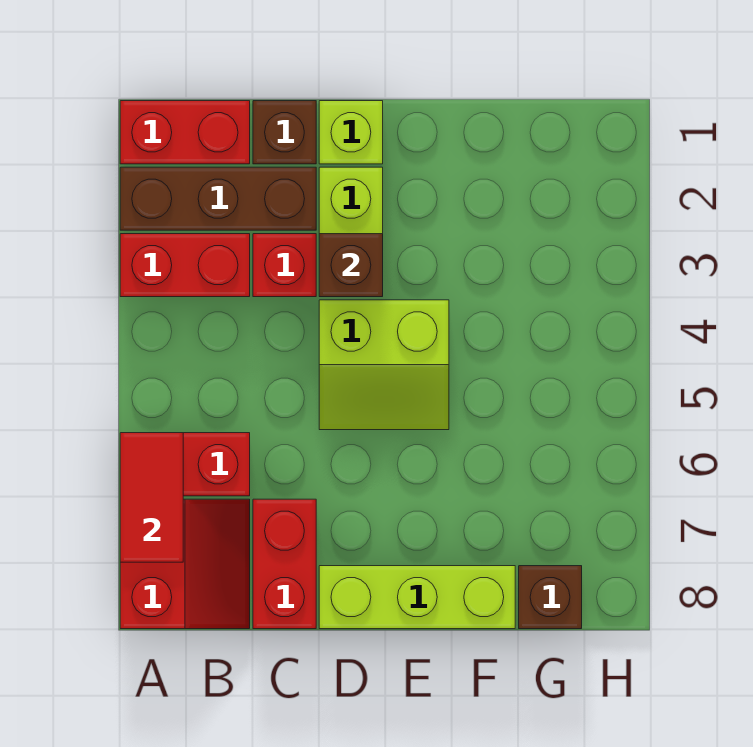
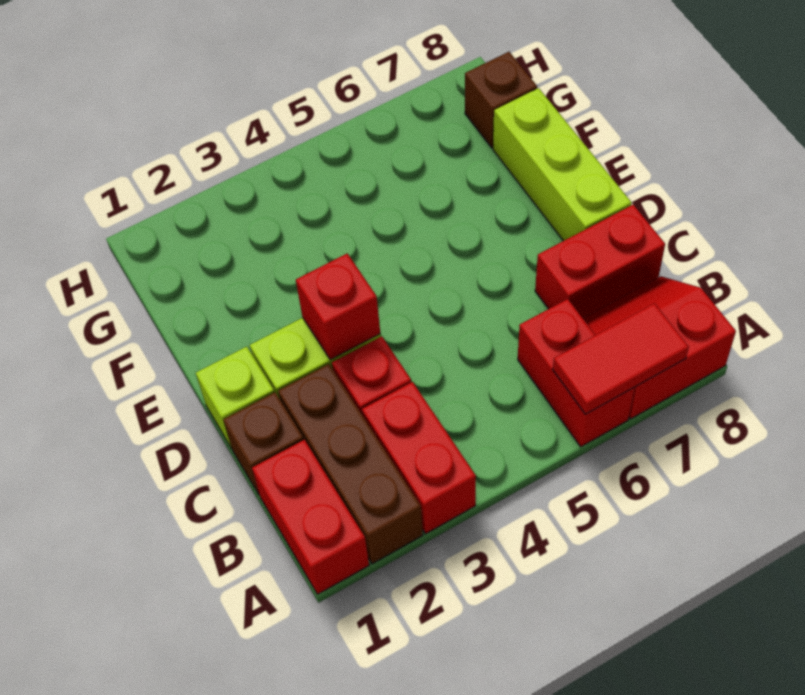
brown 1x1 brick [319,234,383,297] -> red 1x1 brick [296,254,380,360]
lime 2x2 slope [319,300,449,430] -> none

